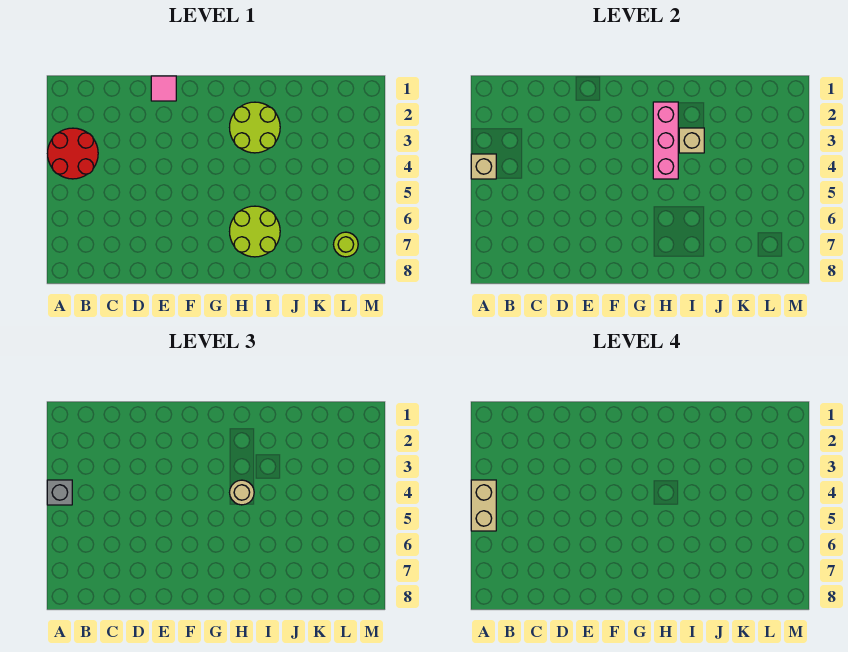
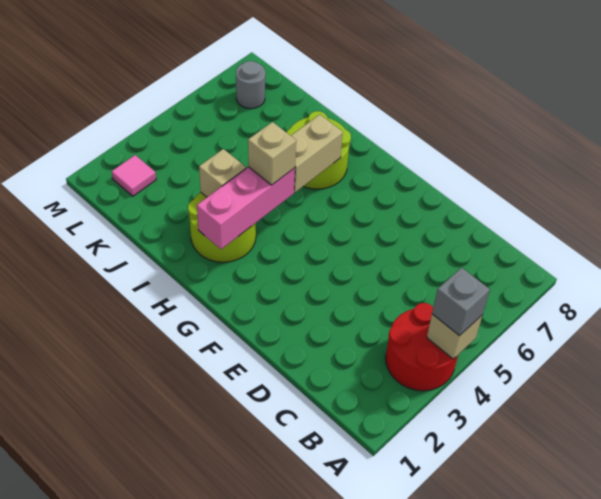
tan 1x2 brick [471,480,496,531] -> tan 1x2 brick moved to [291,115,343,192]
pink 1x1 tile [151,76,176,101] -> pink 1x1 tile moved to [112,155,156,196]
tan 1x1 round brick [230,480,254,505] -> tan 1x1 brick [248,122,296,185]
lime 1x1 round brick [334,232,358,257] -> grey 1x1 round brick [236,61,265,109]

